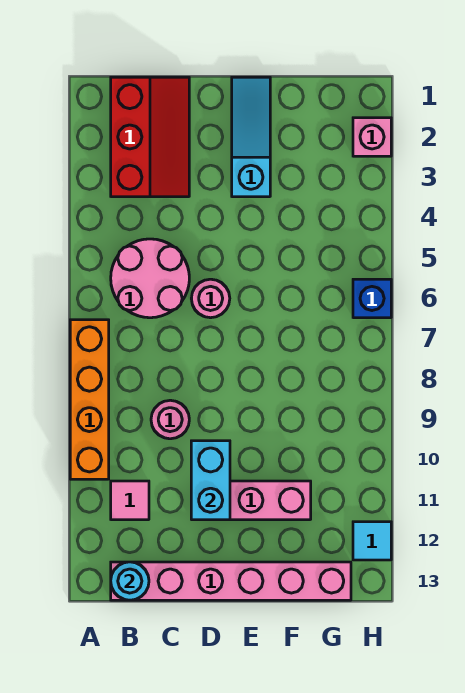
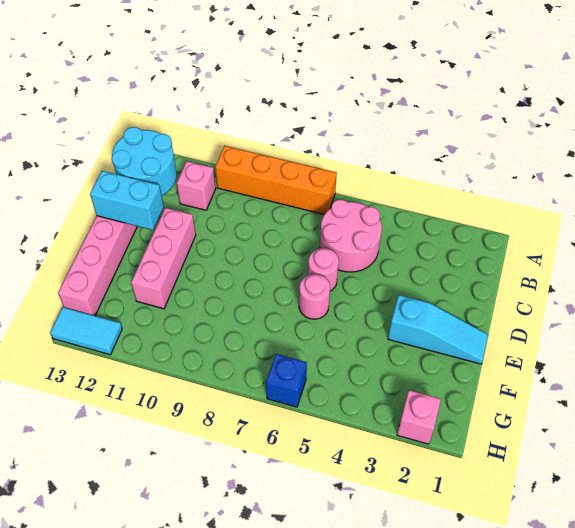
red 2x3 slope [111,77,189,197] -> none
pink 1x1 tile [111,481,149,520] -> pink 1x1 brick [177,161,216,210]
cyan 1x1 round brick [111,562,149,600] -> cyan 2x2 round brick [112,127,177,195]
pink 1x1 round brick [151,400,189,439] -> pink 1x1 round brick moved to [299,274,330,319]
cyan 1x2 brick [191,441,230,520] -> cyan 1x2 brick moved to [90,171,164,230]
cyan 1x1 tile [353,522,391,560] -> cyan 1x2 tile [50,307,122,355]

